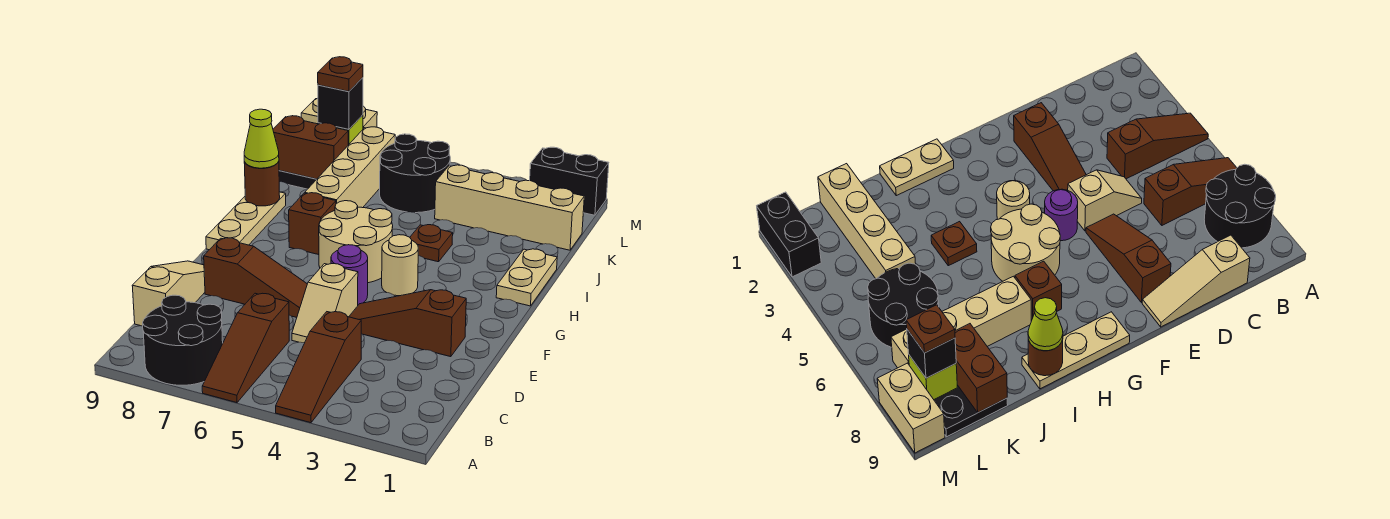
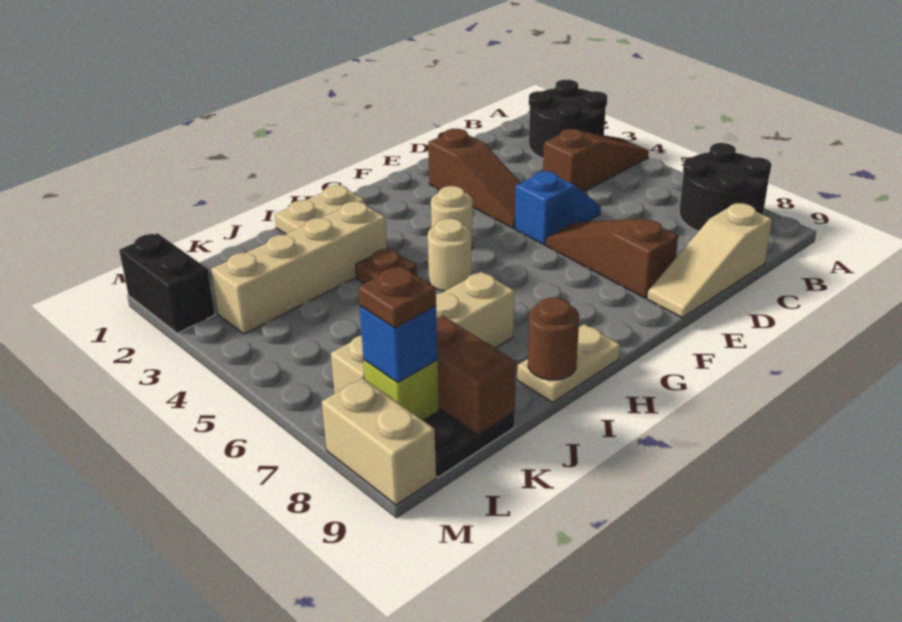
brown 1x3 slope [202,293,289,403] -> none
tan 1x2 slope [292,264,358,343] -> blue 1x2 slope [515,171,601,245]
purple 1x1 round brick [331,245,368,305] -> none
tan 2x2 round brick [319,201,393,283] -> tan 1x1 round brick [428,218,472,291]
tan 1x3 plate [206,192,286,250] -> tan 1x2 plate [517,324,620,403]
brown 1x1 brick [289,193,336,255] -> none
lime 1x1 cone [244,109,279,168] -> none
tan 1x4 brick [435,165,584,250] -> tan 1x4 brick turned to [211,201,387,334]
black 2x2 round brick [380,134,450,213] -> black 2x2 round brick moved to [529,80,607,158]
black 1x1 brick [318,78,363,130] -> blue 1x1 brick [360,306,438,383]

